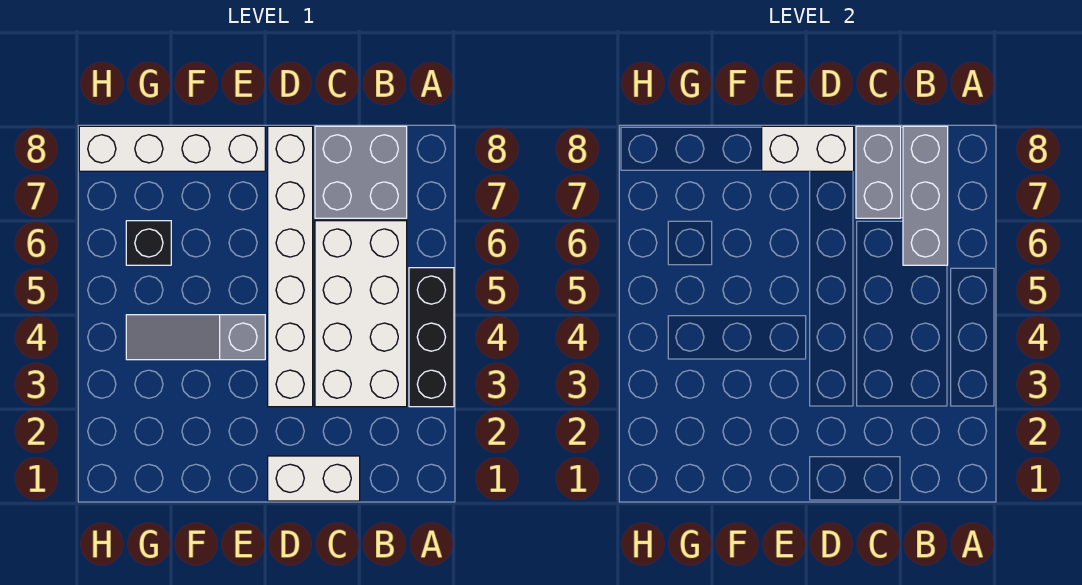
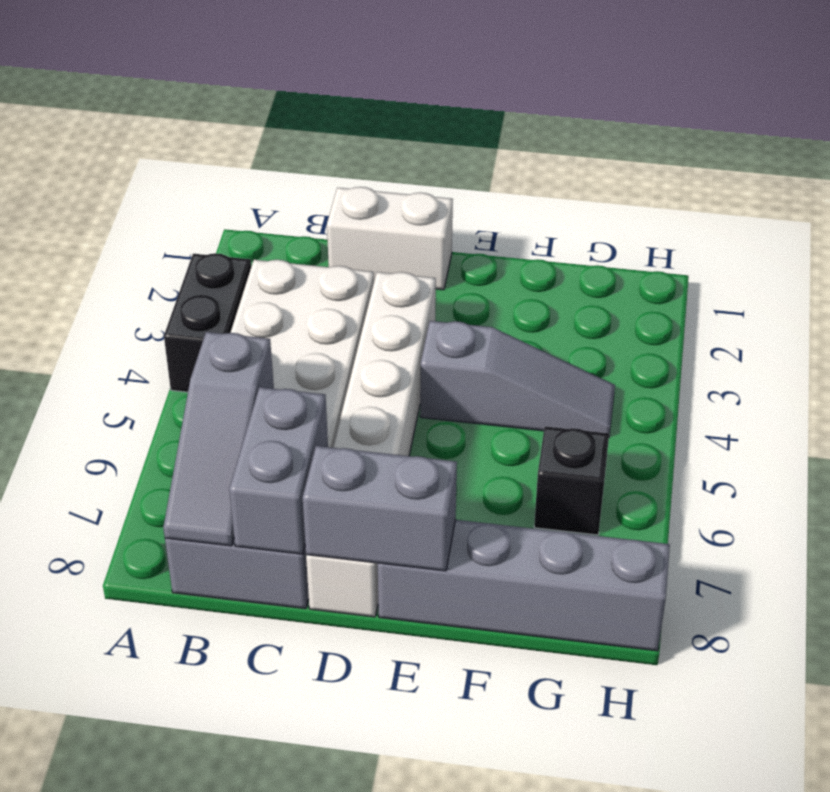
black 1x3 brick [409,268,454,407] -> black 1x2 brick [164,253,251,392]
grey 1x3 brick [903,126,948,265] -> grey 1x3 slope [163,332,274,546]
white 1x2 brick [762,126,854,171] -> grey 1x2 brick [303,446,457,571]
white 1x4 brick [79,126,265,171] -> grey 1x4 brick [378,520,670,651]

